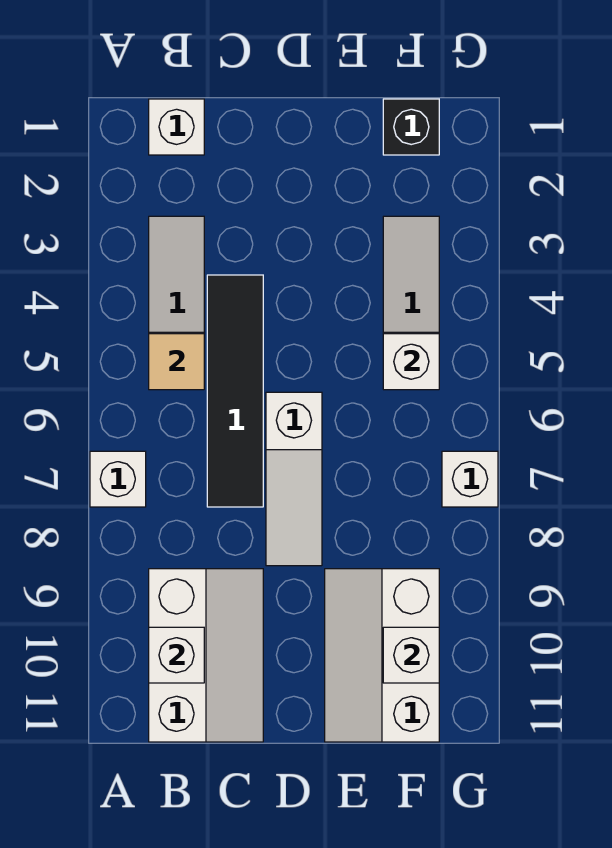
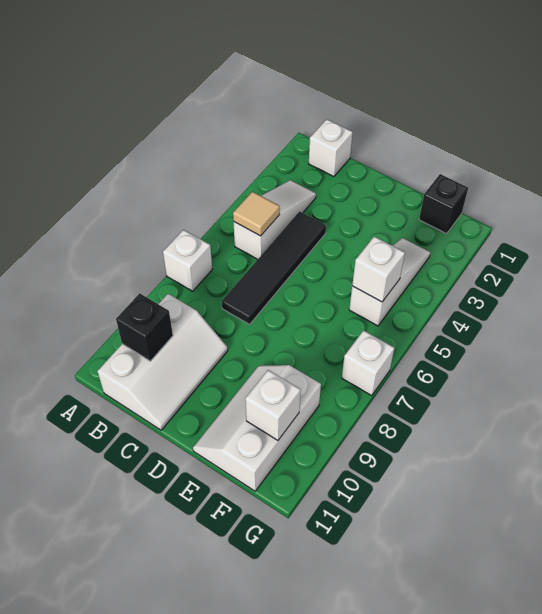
white 1x1 brick [149,627,204,683] -> black 1x1 brick [116,293,173,361]
white 1x3 slope [266,392,322,566] -> none

